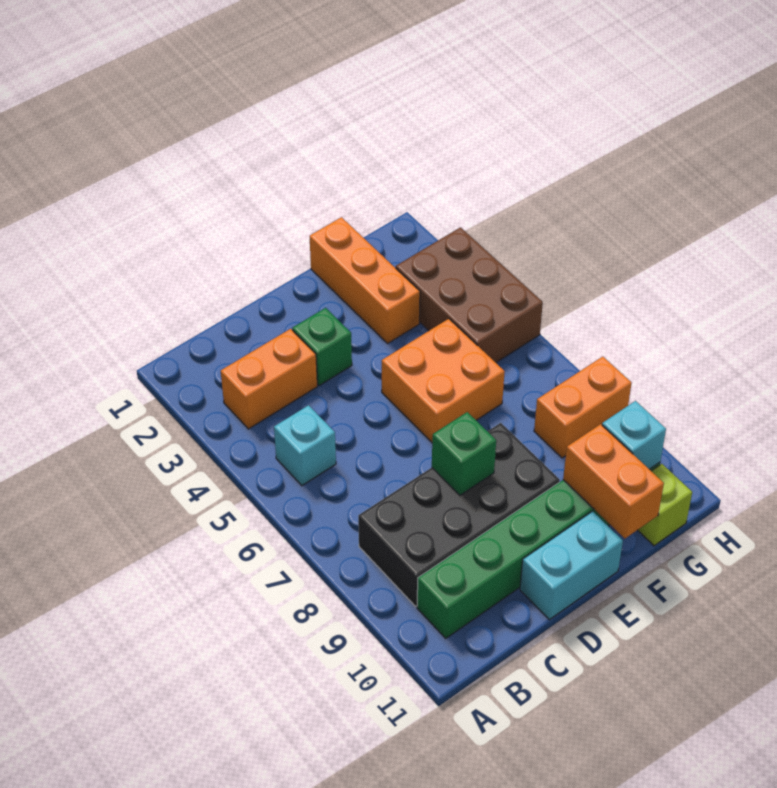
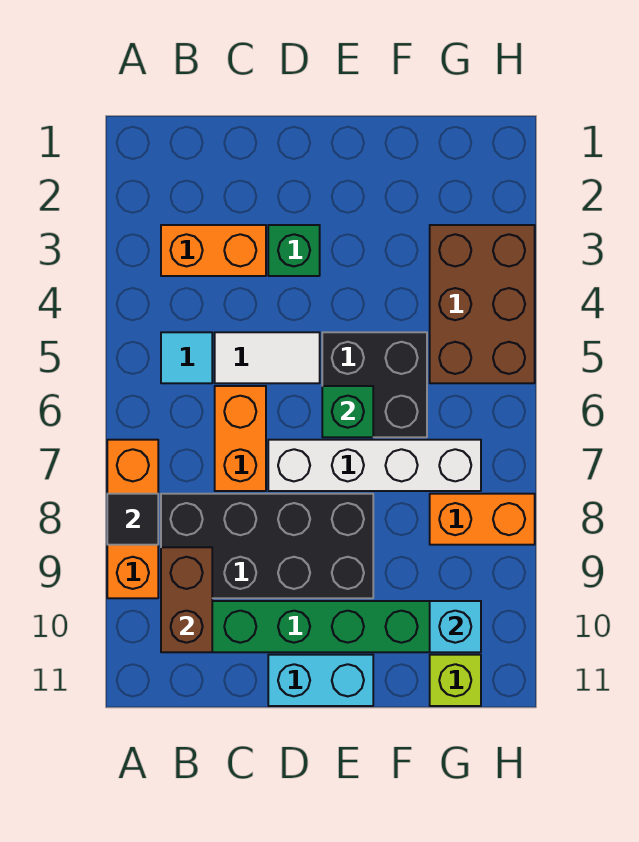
none -> black 1x1 tile [107,494,158,545]
cyan 1x1 brick [274,405,336,486] -> cyan 1x1 tile [161,332,212,383]
none -> brown 1x2 brick [161,547,212,652]
none -> white 1x2 tile [215,332,320,383]
none -> white 1x4 brick [268,440,481,491]
green 1x1 brick [432,412,496,495] -> green 1x1 brick moved to [322,386,373,437]
orange 2x2 brick [382,319,505,442] -> black 2x2 brick [322,332,427,437]
orange 1x3 brick [310,217,420,343] -> orange 1x3 brick moved to [107,440,158,598]
orange 1x2 brick [563,424,664,539] -> orange 1x2 brick moved to [215,386,266,491]

